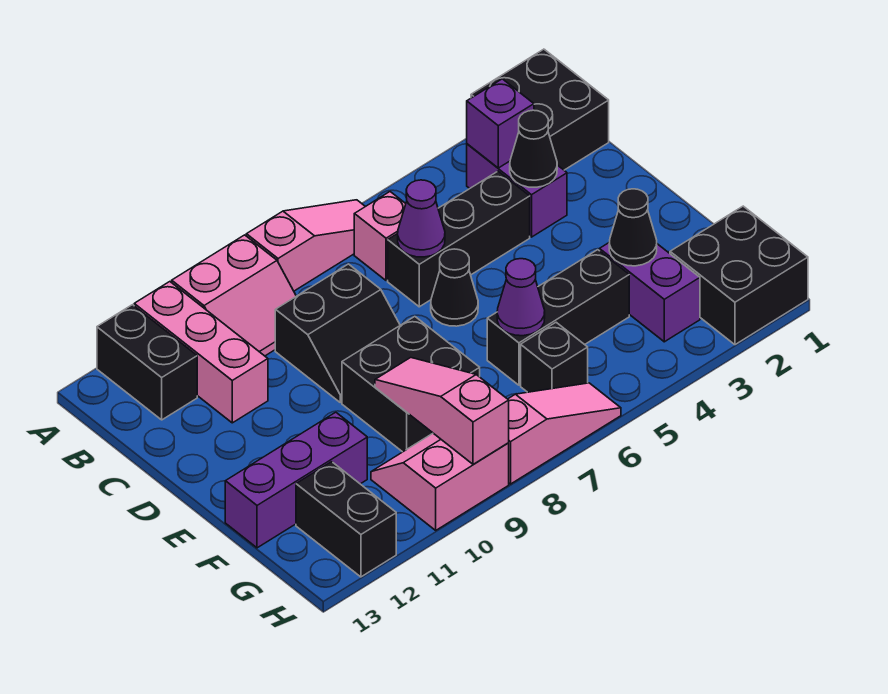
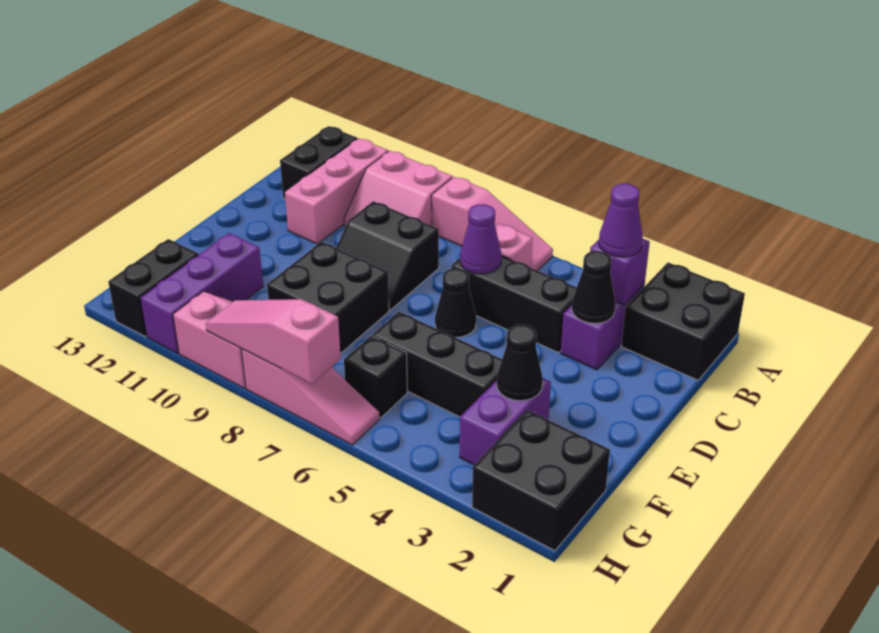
purple 1x1 cone [497,259,545,336] -> purple 1x1 cone moved to [599,184,643,257]
pink 1x3 slope [375,358,509,464] -> pink 1x3 slope turned to [206,299,341,384]
purple 1x3 brick [225,412,367,548] -> purple 1x3 brick turned to [140,233,263,353]

